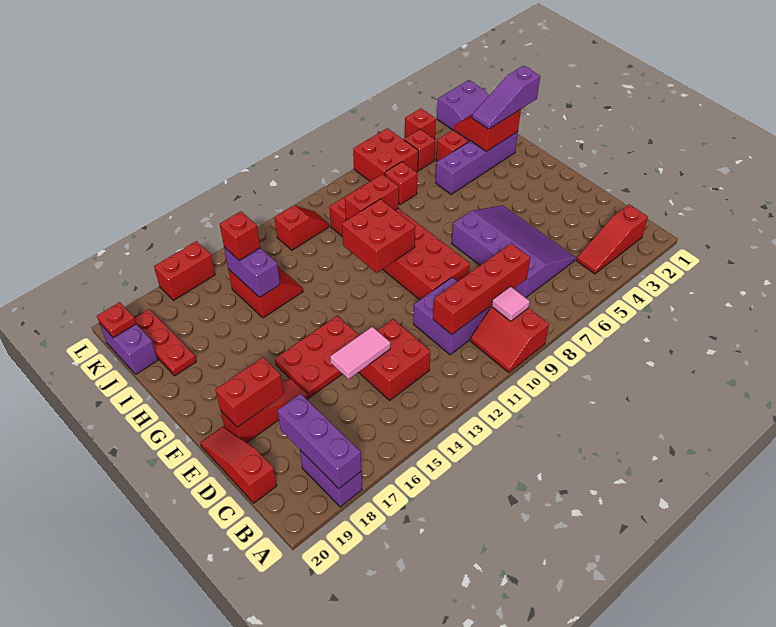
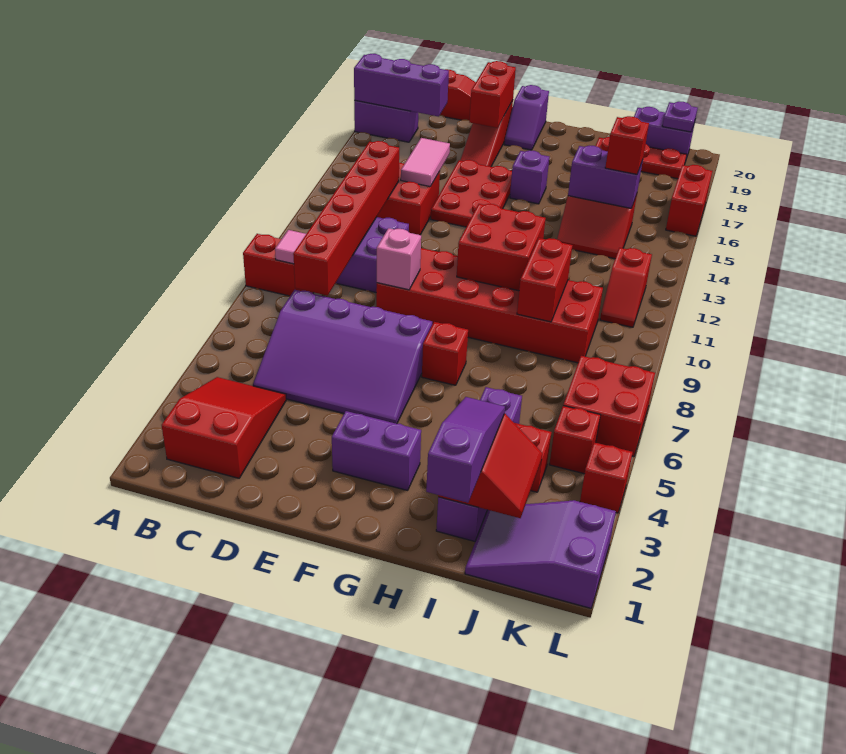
red 1x3 slope [576,204,648,274] -> red 2x3 slope [162,377,286,478]
red 1x4 brick [433,243,530,335] -> red 1x6 brick [293,141,399,296]
none -> pink 1x1 brick [377,228,421,290]
none -> purple 1x2 brick [332,411,421,490]
none -> purple 1x2 slope [504,85,549,150]
none -> purple 1x1 brick [510,150,549,204]
red 1x1 brick [385,162,418,204] -> red 1x1 brick moved to [422,322,468,385]
red 1x1 plate [97,302,136,338] -> purple 1x1 plate [662,102,698,132]

